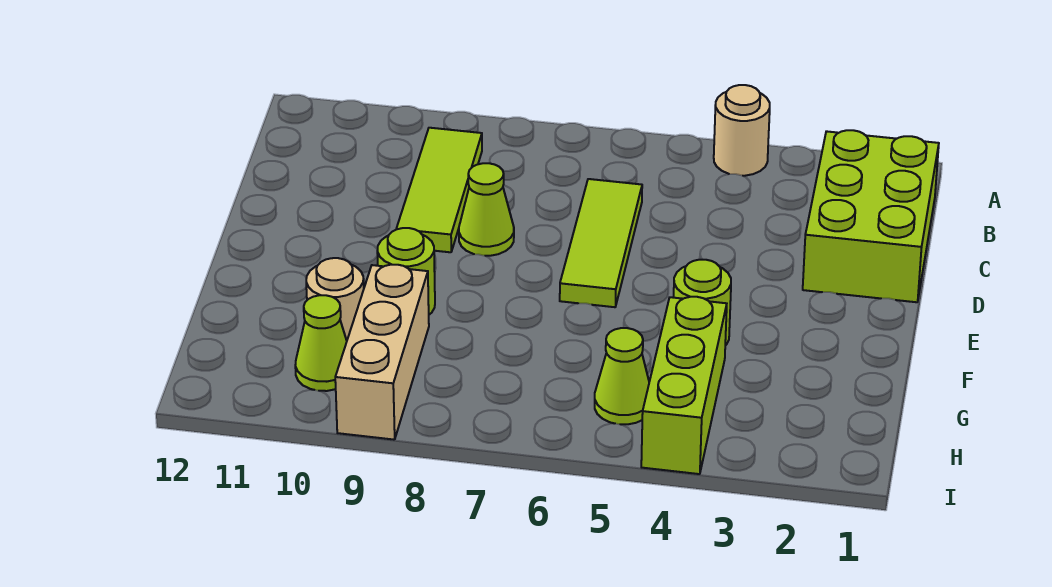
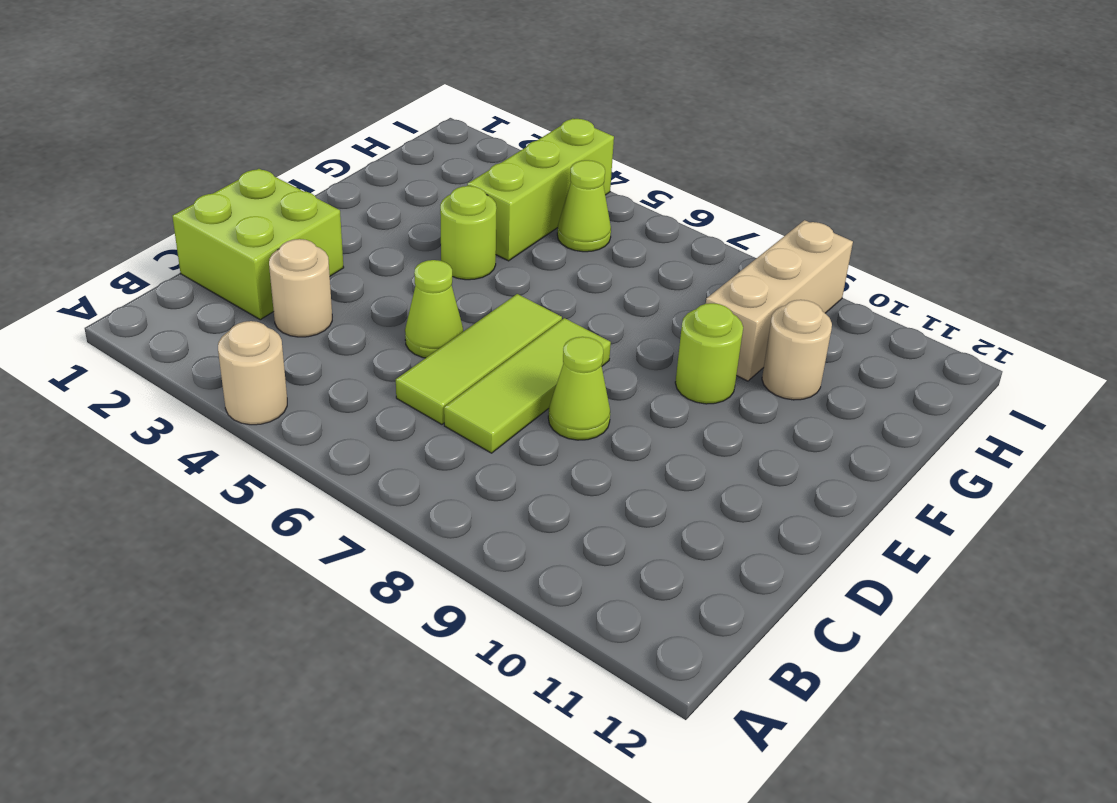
lime 2x3 brick [803,130,939,302] -> lime 2x2 brick [172,169,344,320]
lime 1x3 tile [397,128,482,252] -> lime 1x3 tile moved to [444,318,611,453]
none -> tan 1x1 round brick [269,239,332,337]
lime 1x1 cone [295,295,347,391] -> lime 1x1 cone moved to [405,260,463,358]

